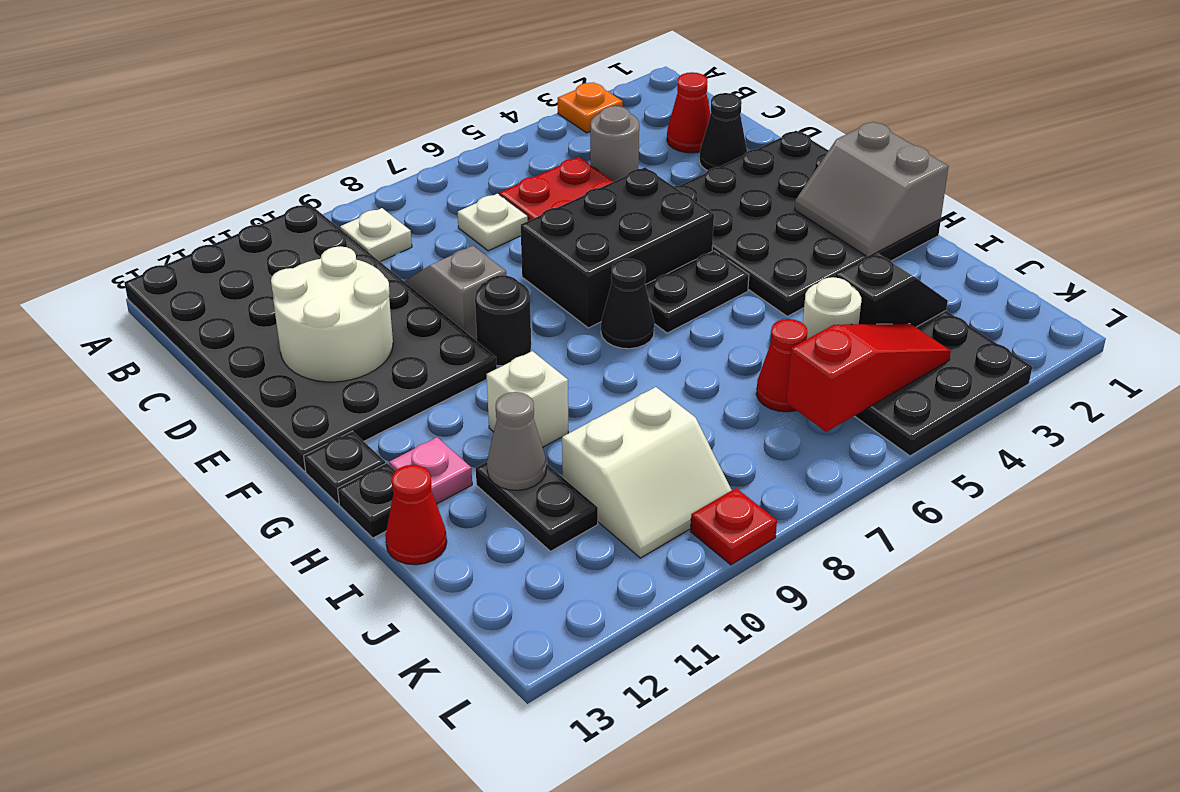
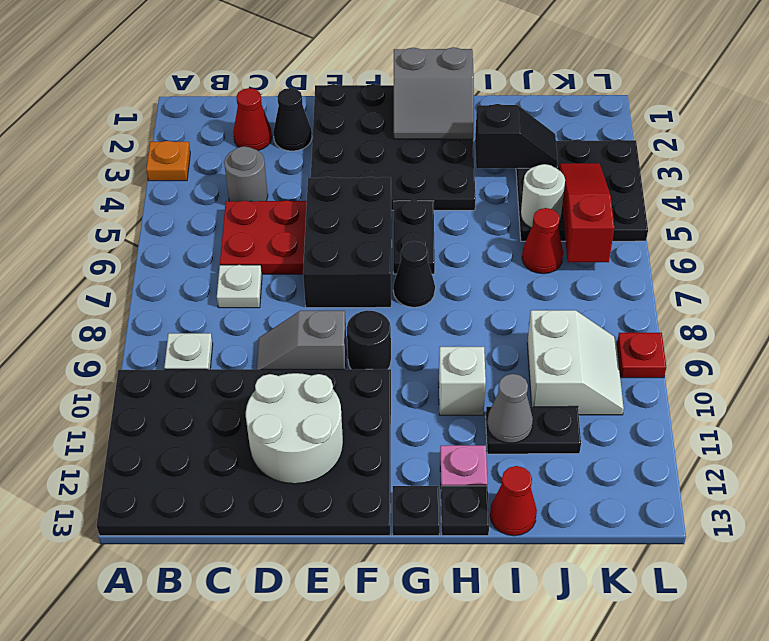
black 1x2 slope [835,252,948,327] -> black 1x2 slope turned to [475,104,558,169]

